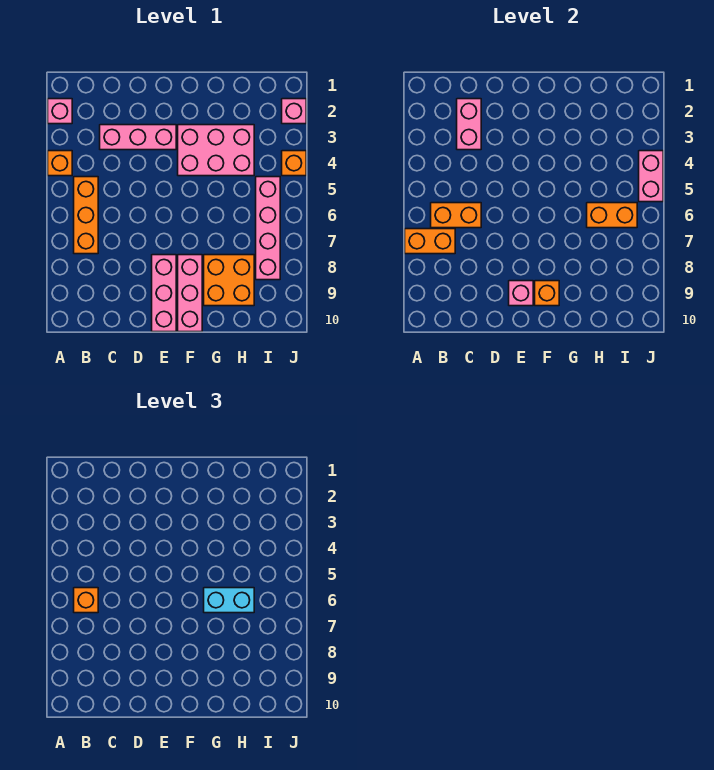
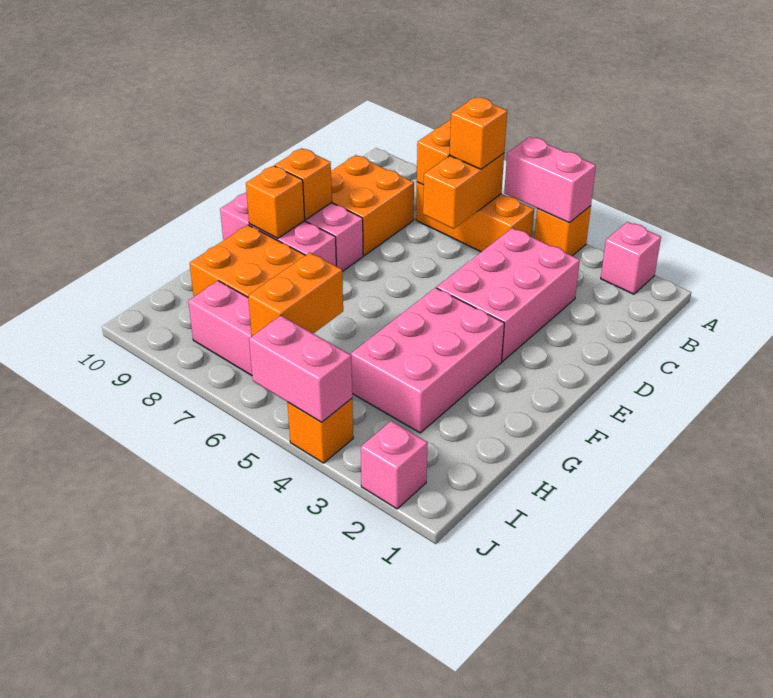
pink 1x2 brick [457,99,481,150] -> pink 1x2 brick moved to [504,137,596,223]
pink 1x3 brick [100,125,176,150] -> pink 2x3 brick [437,228,580,361]
none -> orange 2x2 brick [331,155,414,256]
pink 1x1 brick [509,281,533,306] -> orange 1x1 brick [275,148,332,220]
cyan 1x2 brick [204,588,254,613] -> none

